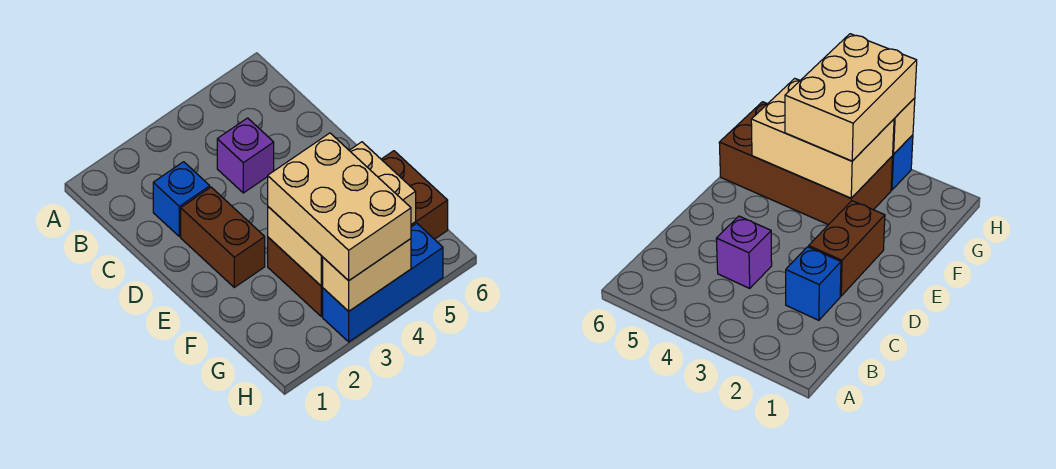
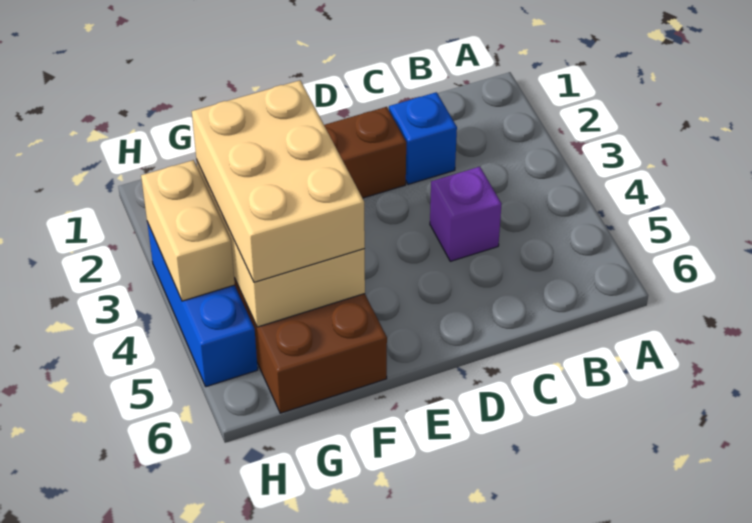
tan 2x3 brick [268,133,411,281] -> tan 2x3 brick turned to [192,80,365,282]

